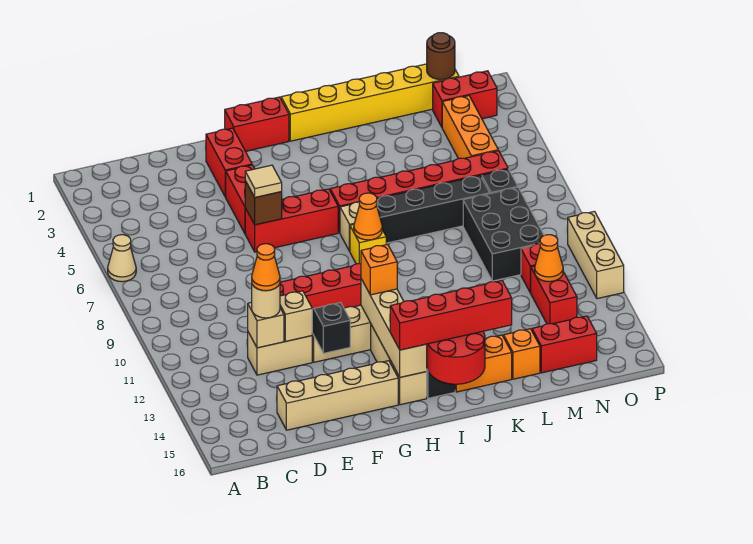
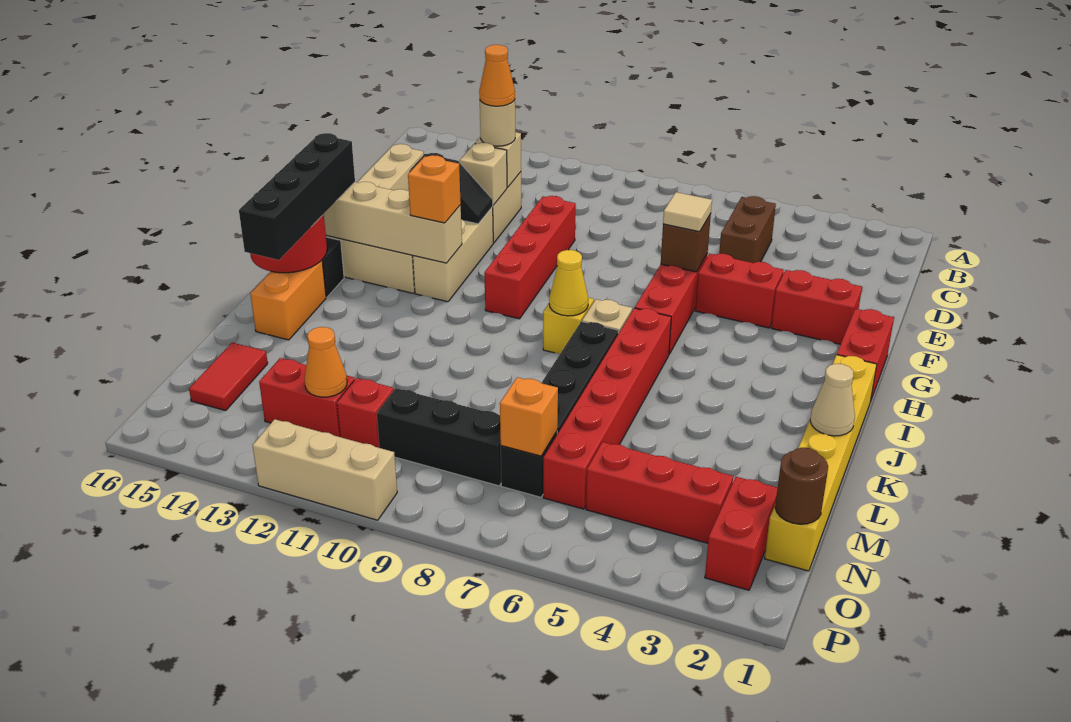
tan 1x1 cone [108,235,136,282] -> tan 1x1 cone moved to [810,364,855,436]
none -> brown 1x2 brick [719,196,776,263]
red 1x4 brick [390,281,512,350] -> black 1x4 brick [239,133,355,260]
orange 1x1 cone [354,193,382,240] -> yellow 1x1 cone [549,250,588,316]
orange 1x1 brick [504,329,540,379] -> orange 1x1 brick moved to [500,377,558,456]
black 2x3 brick [463,188,544,281] -> black 1x3 brick [377,388,501,486]
red 1x2 brick [532,316,597,373] -> red 1x2 tile [189,343,268,411]
orange 1x3 brick [442,96,498,159] -> red 1x3 brick [586,442,733,543]

